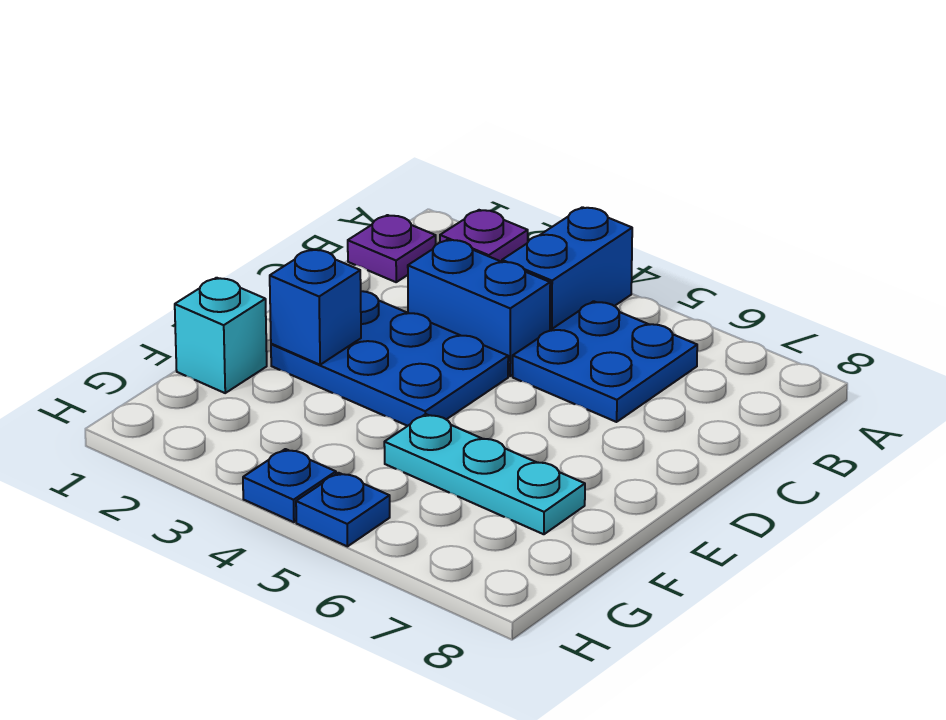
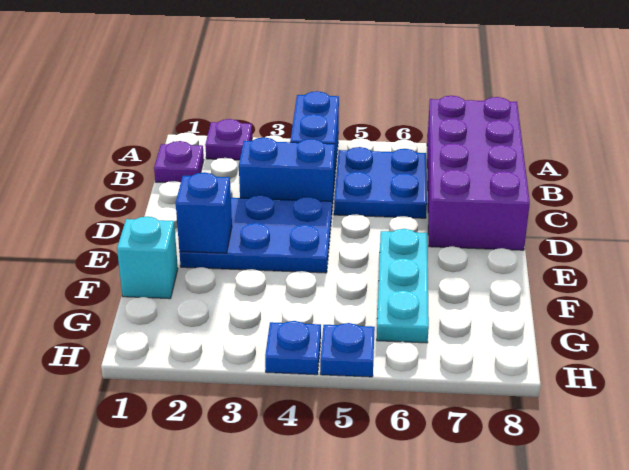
none -> purple 2x4 brick [427,96,530,250]
cyan 1x3 plate [384,414,585,534] -> cyan 1x3 plate turned to [377,229,429,343]

